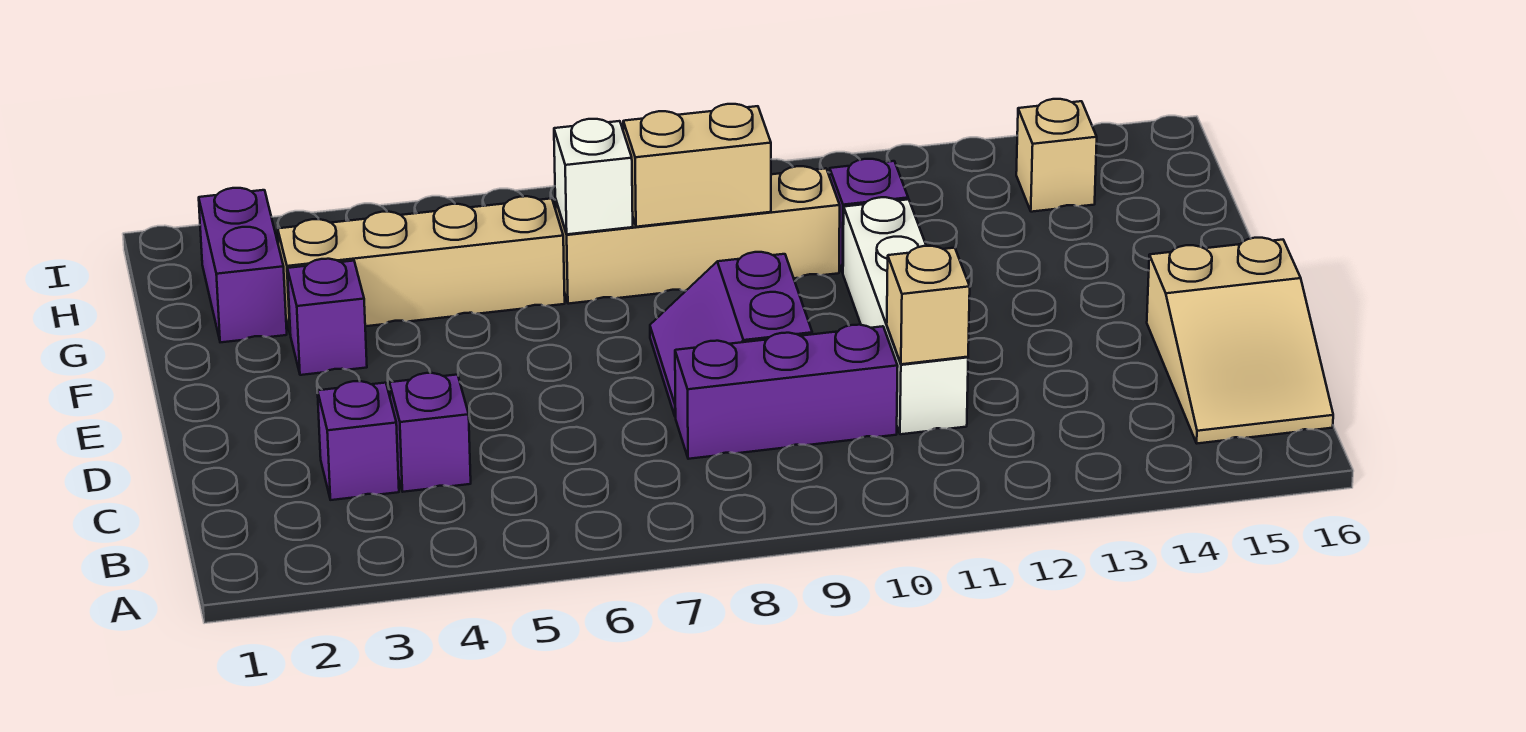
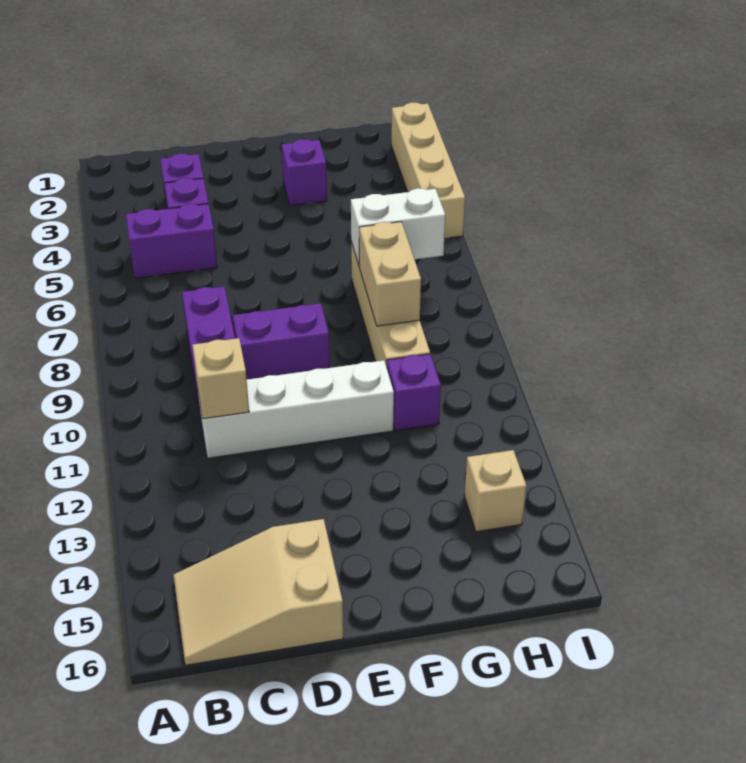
purple 1x2 brick [199,188,287,342] -> purple 1x2 brick moved to [126,204,217,278]
tan 1x4 brick [278,196,565,332] -> tan 1x4 brick moved to [391,102,465,238]
white 1x1 brick [554,119,633,234] -> white 1x2 brick [351,188,445,267]

